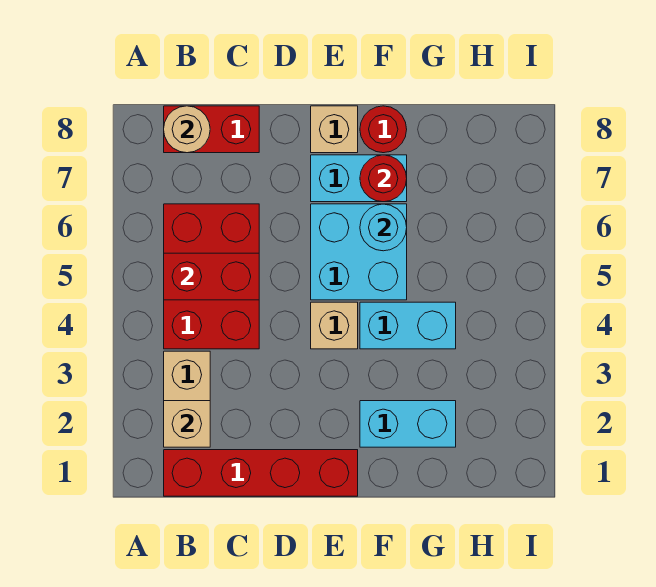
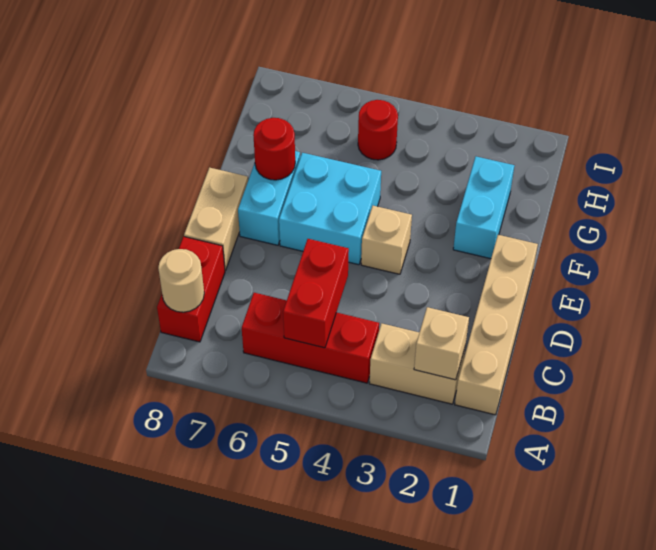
red 1x4 brick [164,450,358,496] -> tan 1x4 brick [455,235,538,415]
red 2x3 brick [164,204,259,349] -> red 1x3 brick [242,293,379,383]
tan 1x1 brick [311,106,358,153] -> tan 1x2 brick [184,168,248,270]
cyan 1x2 brick [360,302,456,349] -> none
cyan 1x1 round brick [360,204,407,251] -> none
red 1x1 round brick [360,106,407,153] -> red 1x1 round brick moved to [358,100,398,160]

